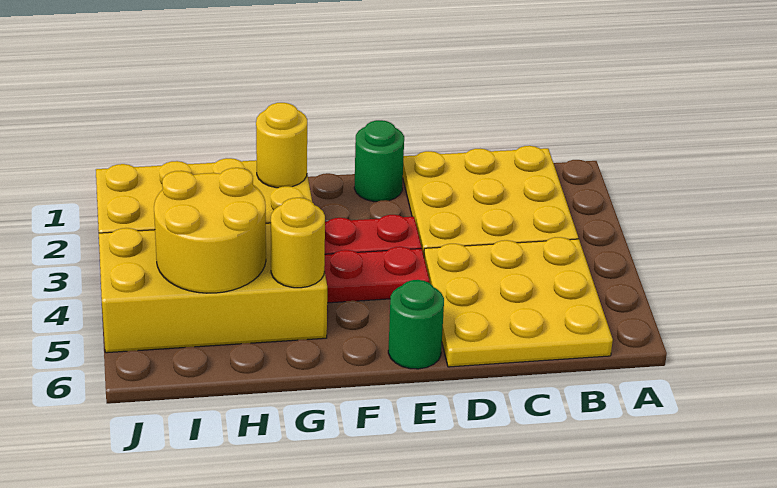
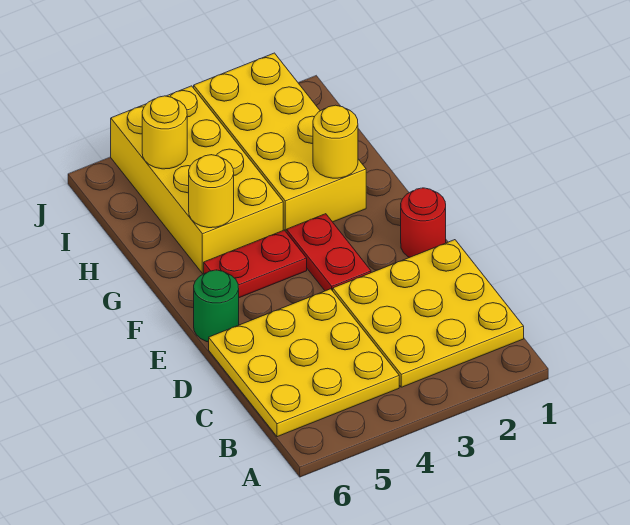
green 1x1 round brick [354,120,404,202] -> red 1x1 round brick [401,188,446,257]
red 1x2 plate [324,247,429,303] -> red 1x2 plate turned to [204,230,307,298]
yellow 2x2 round brick [154,168,266,293] -> yellow 1x1 round brick [142,96,187,169]

